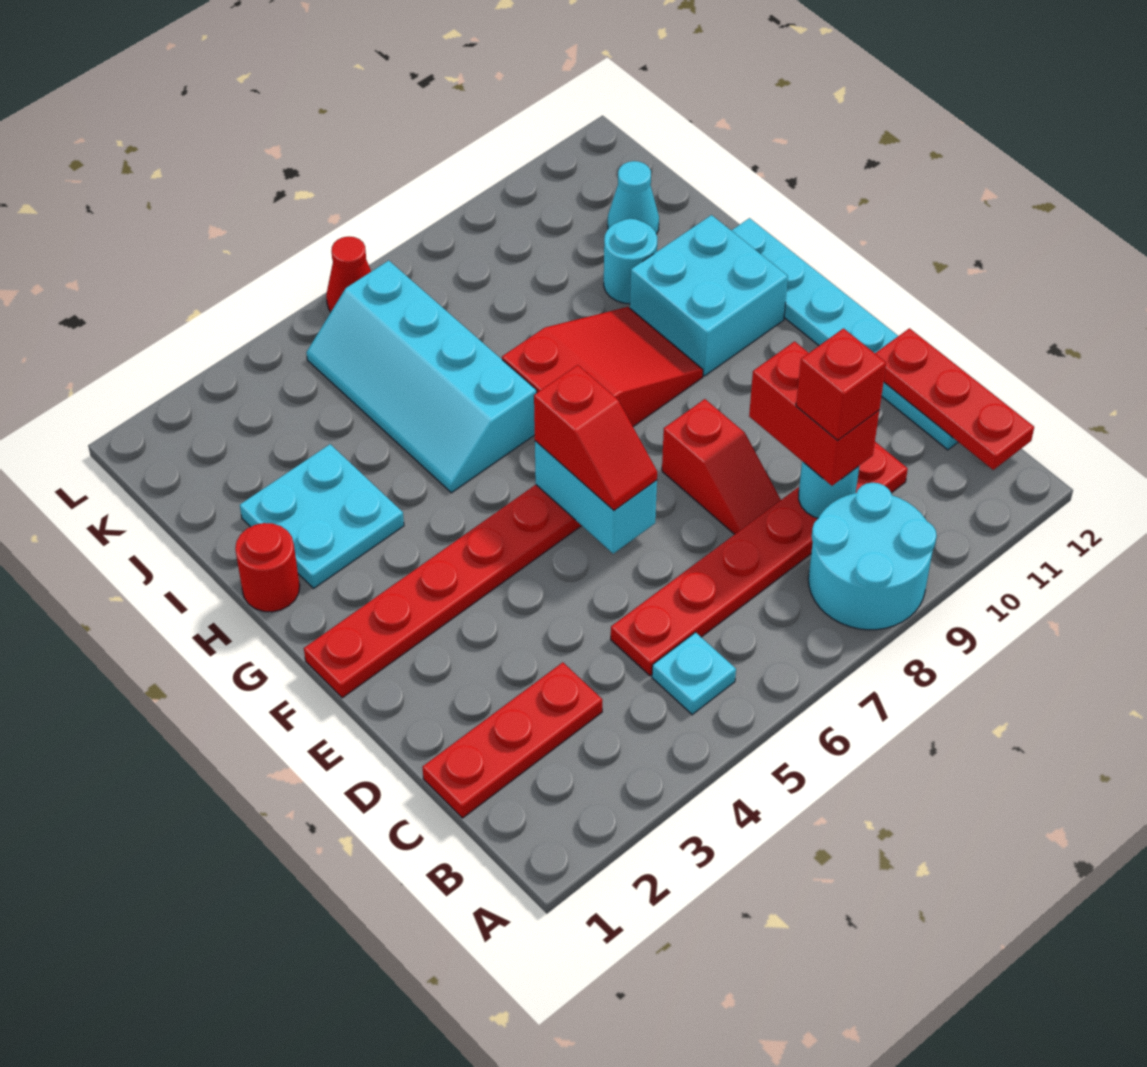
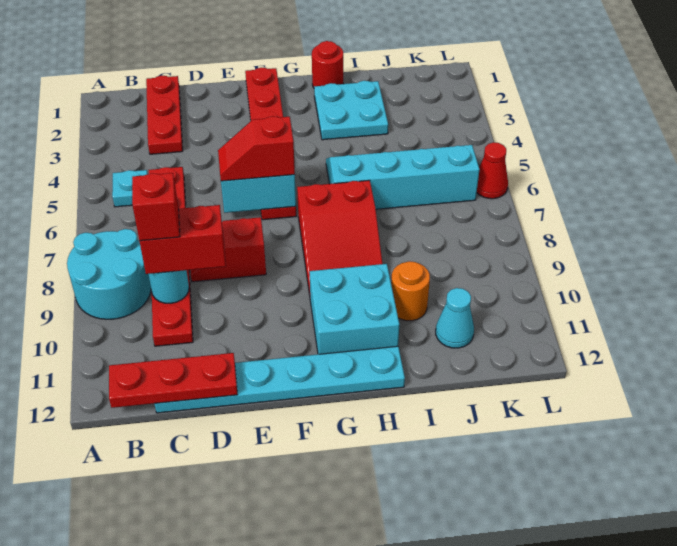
cyan 1x1 round brick [604,219,658,304] -> orange 1x1 round brick [391,261,430,321]

